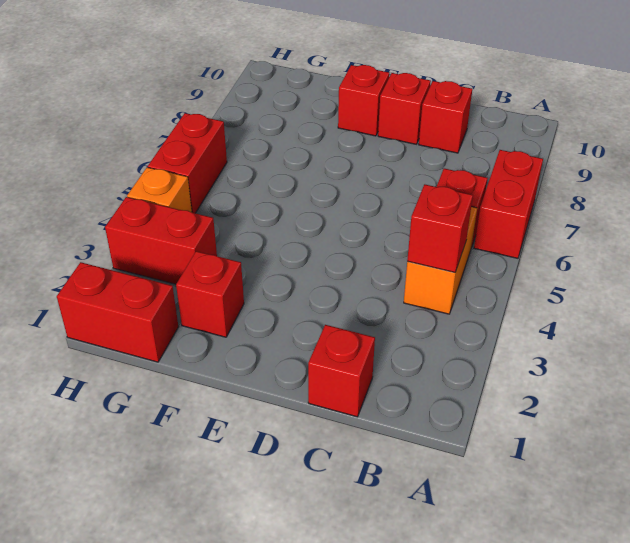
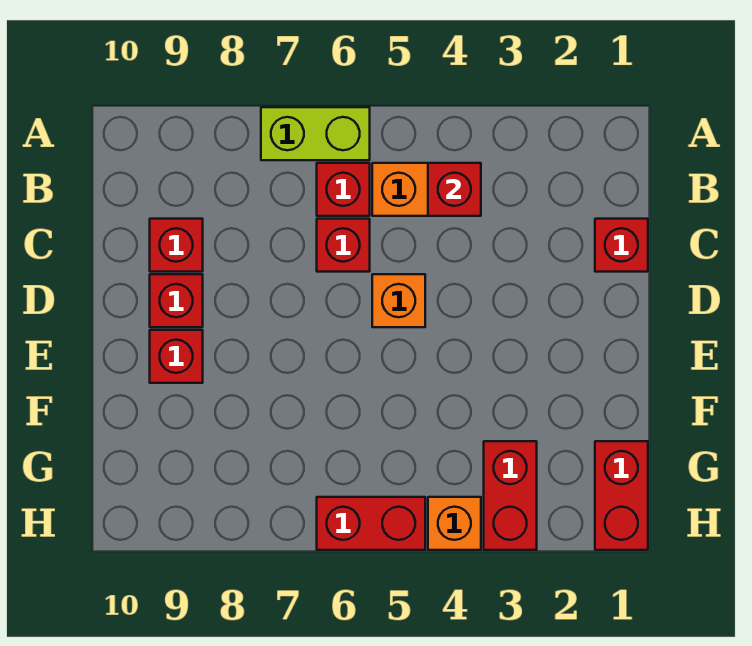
red 1x2 brick [474,150,543,258] -> lime 1x2 brick [261,107,370,160]
none -> orange 1x1 brick [372,274,425,327]
red 1x1 brick [176,251,244,337] -> red 1x1 brick moved to [317,219,370,272]

